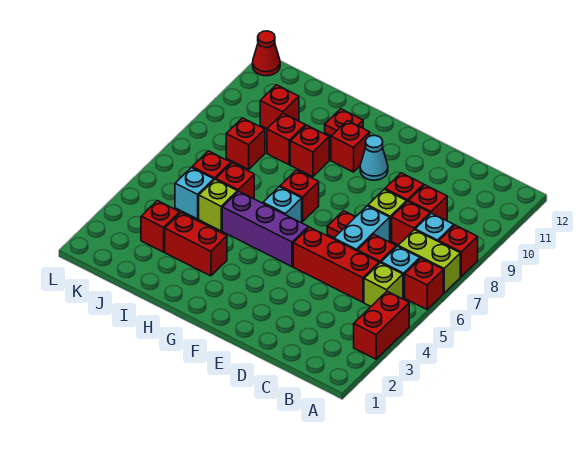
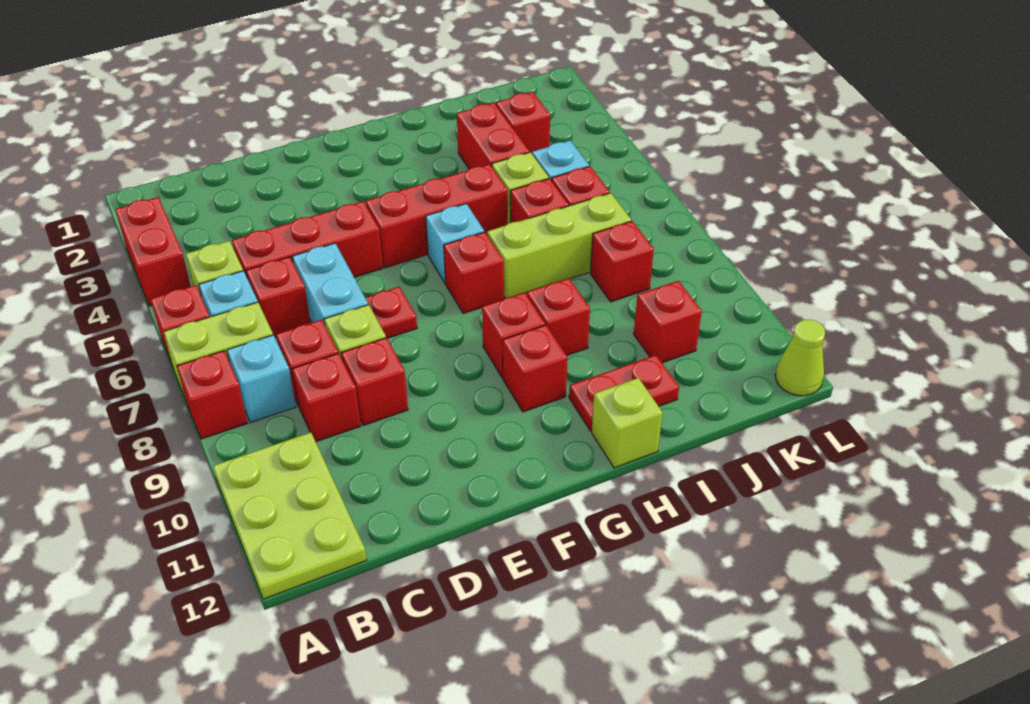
none -> lime 2x3 plate [213,432,366,599]
purple 1x3 brick [222,191,308,267] -> red 1x3 brick [366,164,508,268]
cyan 1x1 cone [360,136,388,180] -> none
red 1x2 brick [165,213,227,276] -> red 1x2 brick turned to [457,103,530,169]
none -> lime 1x3 brick [487,193,631,298]
red 1x1 plate [325,109,363,136] -> red 1x2 plate [569,355,679,431]
none -> lime 1x1 brick [592,378,663,468]
red 1x1 brick [267,113,306,165] -> red 1x1 brick moved to [482,293,545,378]
red 1x1 cone [253,31,280,76] -> lime 1x1 cone [775,320,825,396]

